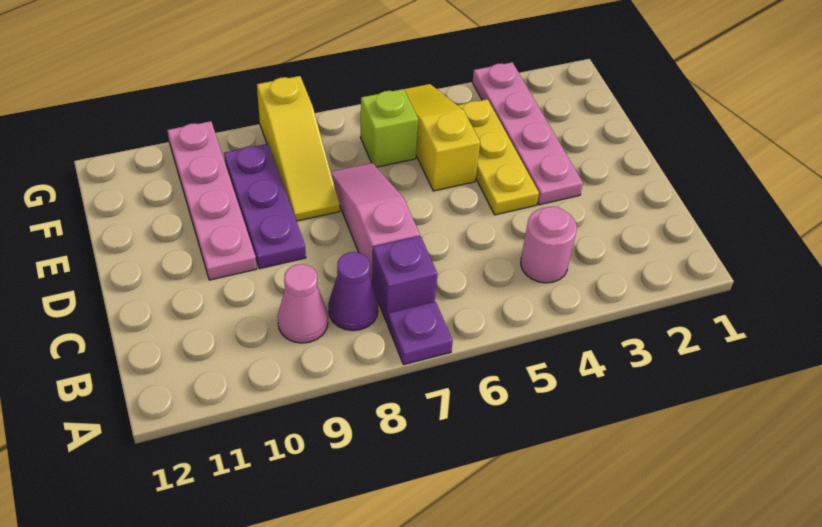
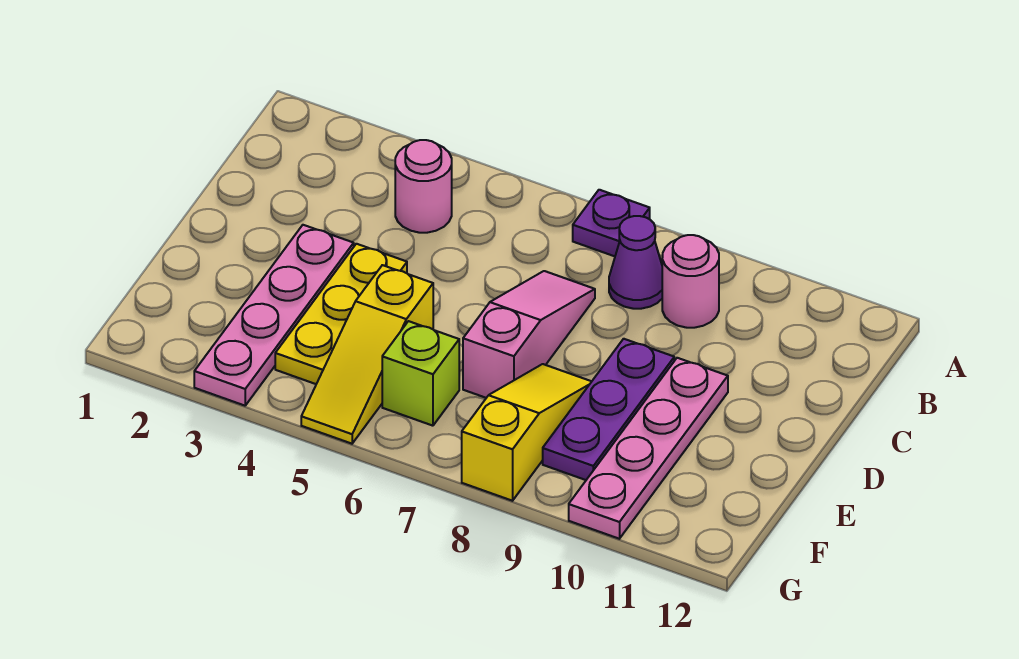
purple 1x1 brick [372,236,437,323] -> none
pink 1x1 cone [278,264,328,343] -> pink 1x1 round brick [662,235,719,328]
pink 1x3 slope [331,163,420,281] -> pink 1x3 slope turned to [463,271,595,398]

